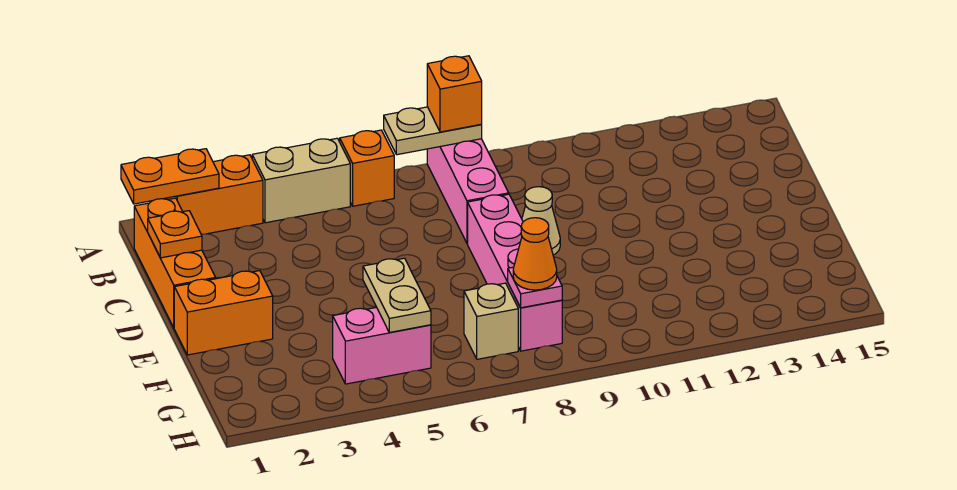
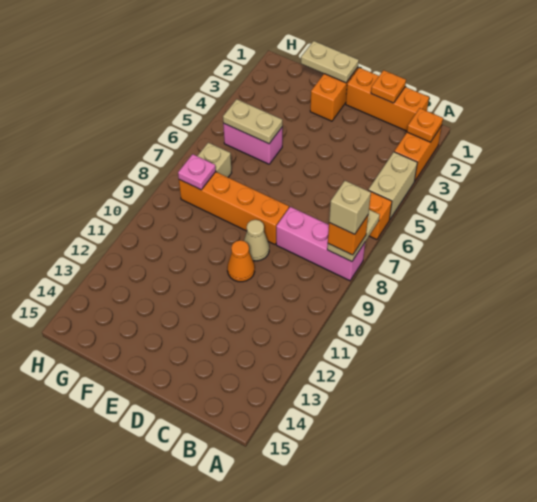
orange 1x2 plate [121,149,219,204] -> orange 1x1 plate [407,108,443,142]
none -> tan 1x1 brick [329,181,371,234]
pink 1x4 brick [468,194,562,351] -> orange 1x4 brick [179,172,289,244]
none -> tan 1x2 plate [301,41,359,83]
pink 1x2 brick [333,307,431,384] -> pink 1x2 brick turned to [223,123,282,164]
orange 1x1 cone [513,218,557,290] -> orange 1x1 cone moved to [227,240,255,282]

